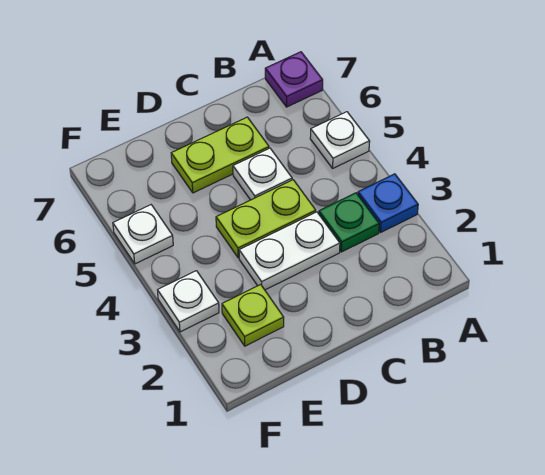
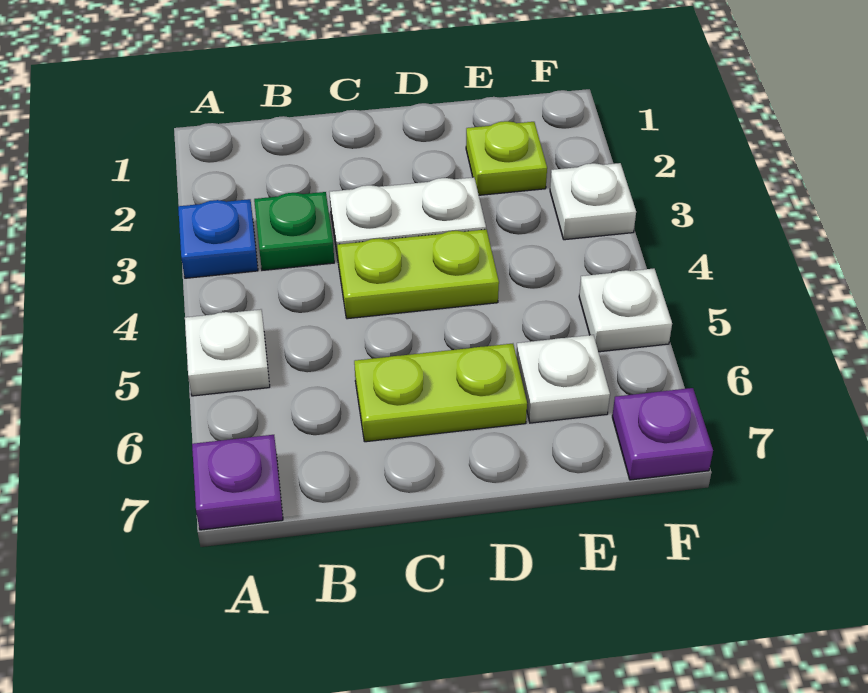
white 1x1 plate [233,148,292,200] -> white 1x1 plate moved to [516,335,610,423]
none -> purple 1x1 plate [612,388,713,480]

